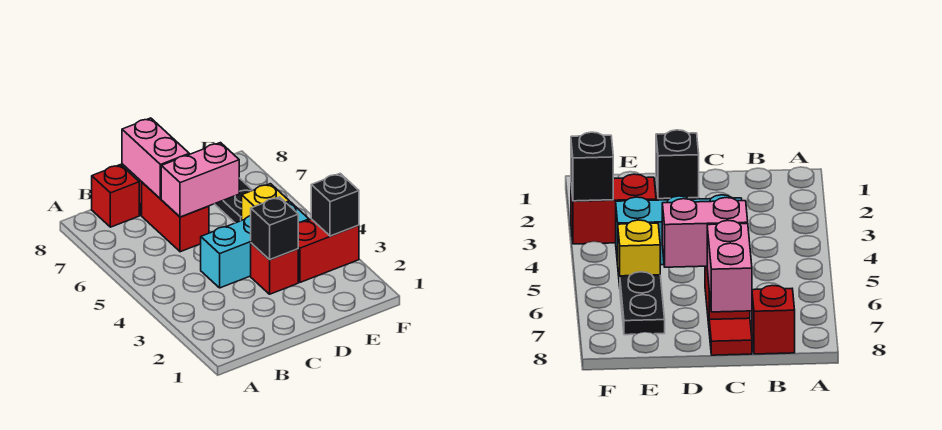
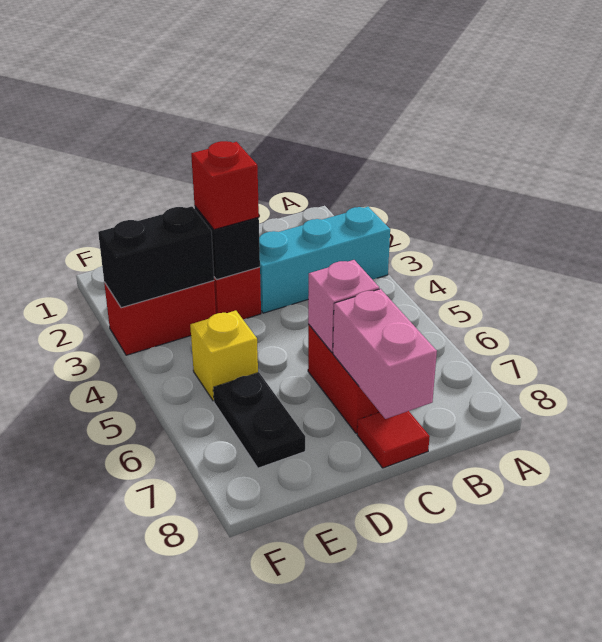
red 1x1 brick [92,165,139,227] -> red 1x1 brick moved to [191,141,259,230]
cyan 1x3 brick [201,202,309,288] -> cyan 1x3 brick moved to [259,207,390,313]
pink 1x2 brick [161,143,239,217] -> pink 1x1 brick [308,260,379,352]
black 1x1 brick [311,174,359,236] -> black 1x2 brick [98,206,214,308]

